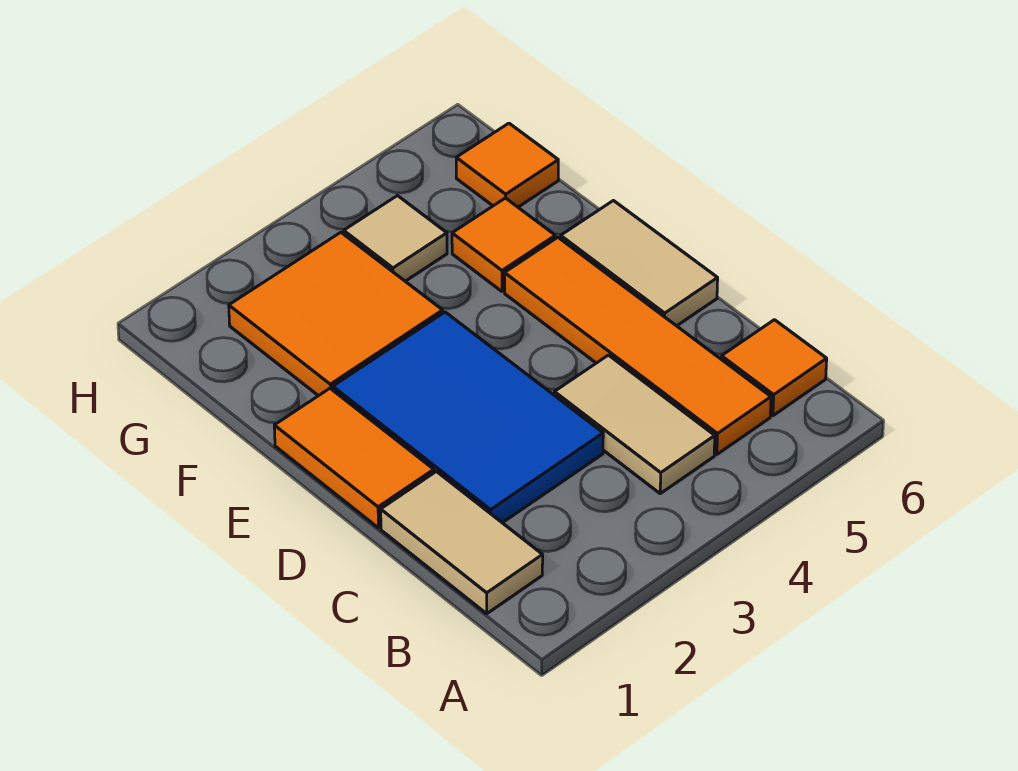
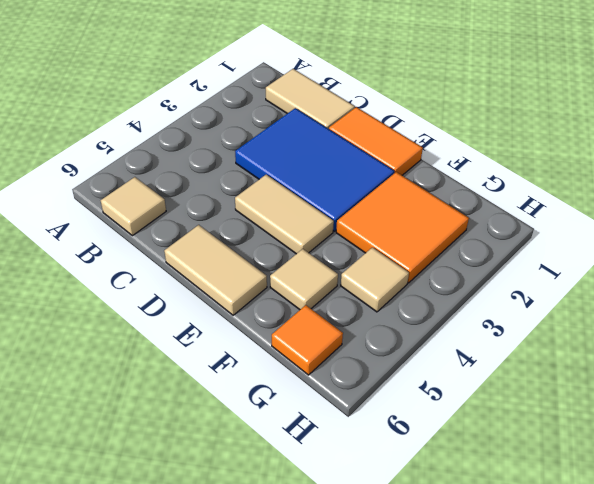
tan 1x2 tile [554,355,715,493] -> tan 1x2 tile moved to [235,175,334,254]
orange 1x4 tile [505,237,771,454] -> none
orange 1x1 tile [721,320,827,416] -> tan 1x1 tile [101,177,166,236]
orange 1x1 tile [452,198,555,291] -> tan 1x1 tile [270,249,338,310]

